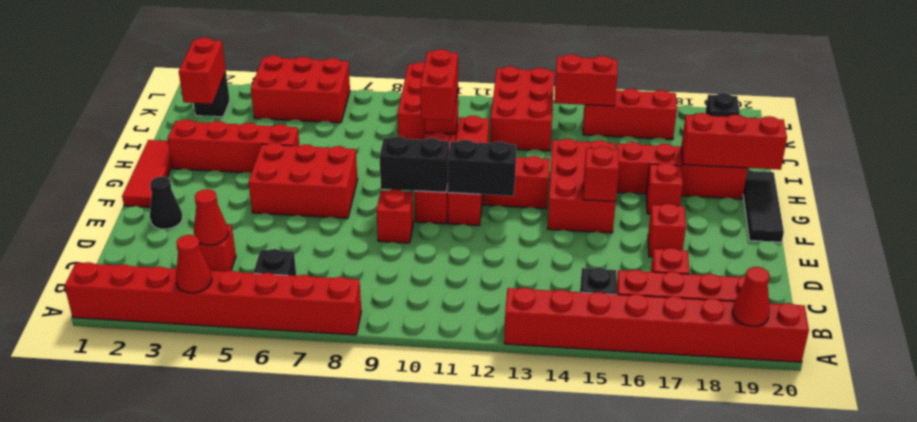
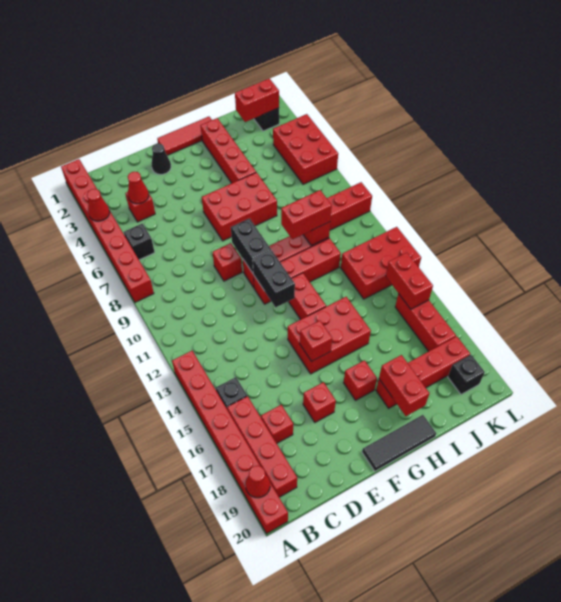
red 2x3 brick [248,143,358,218] -> red 2x3 brick turned to [202,172,277,241]
red 1x4 brick [616,142,747,199] -> red 1x4 brick turned to [376,336,470,408]
red 1x3 brick [681,113,787,170] -> red 1x2 brick [379,355,430,416]

